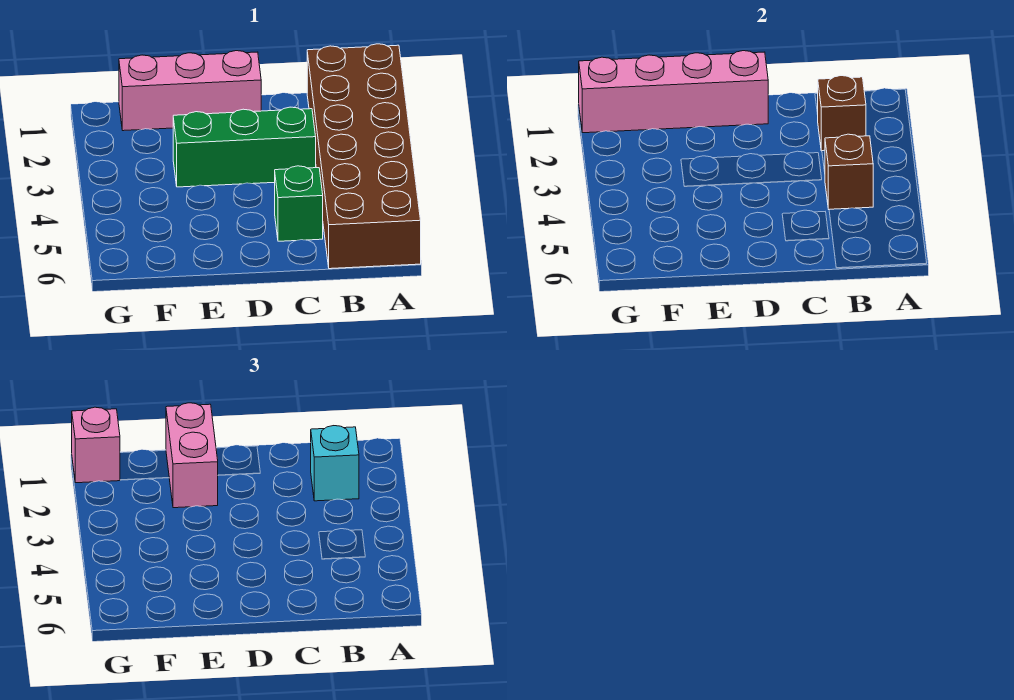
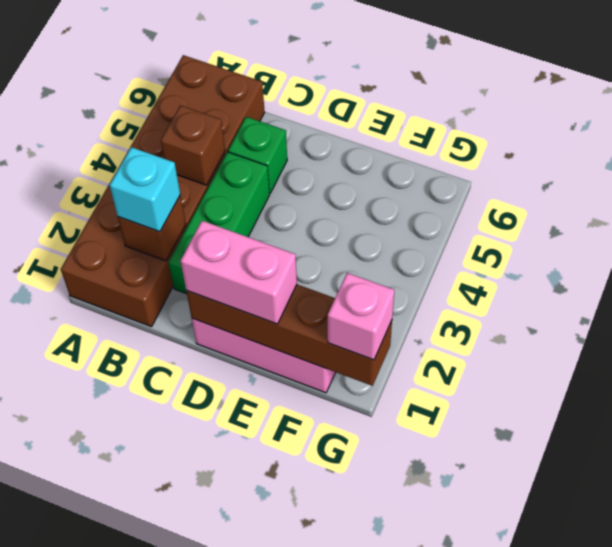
green 1x3 brick [173,107,316,187] -> green 1x3 brick turned to [169,152,270,294]
pink 1x4 brick [579,51,768,133] -> brown 1x4 brick [186,284,392,386]
pink 1x2 brick [166,403,218,508] -> pink 1x2 brick turned to [181,221,297,324]

